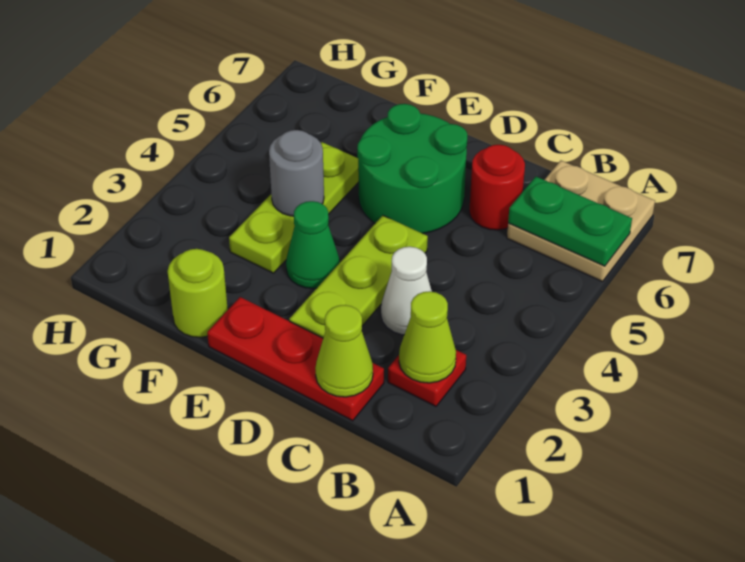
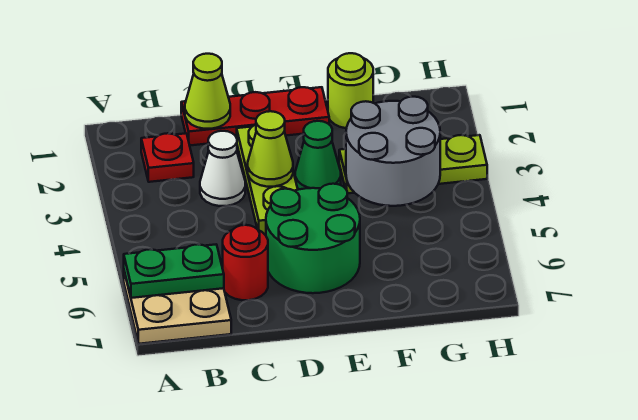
lime 1x1 cone [399,291,456,383] -> lime 1x1 cone moved to [248,111,293,187]
lime 1x3 plate [229,142,359,273] -> lime 1x3 plate turned to [339,135,487,194]
grey 1x1 round brick [269,130,324,216] -> grey 2x2 round brick [346,97,440,206]

